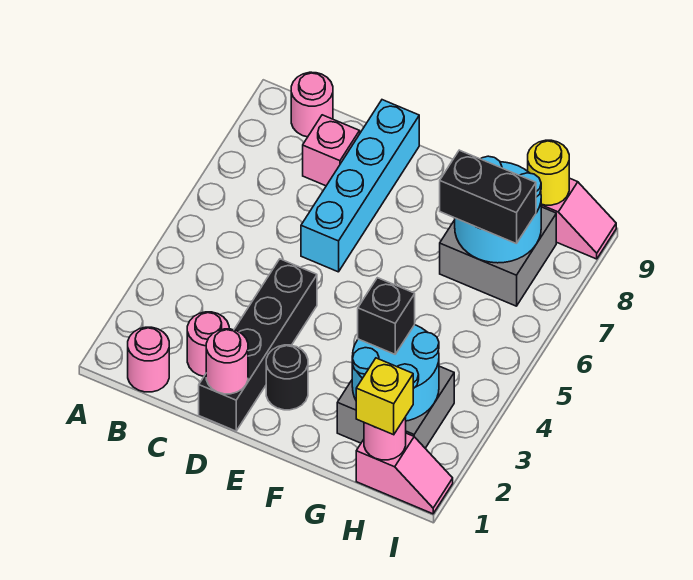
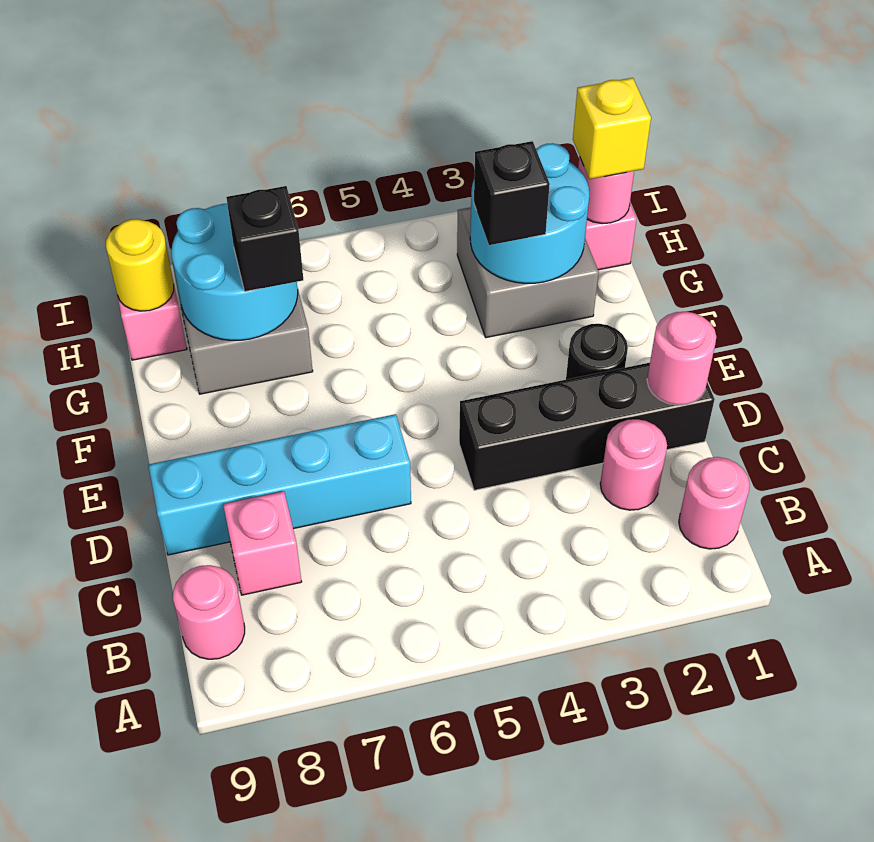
black 1x2 brick [440,150,536,244] -> black 1x1 brick [226,186,303,292]

